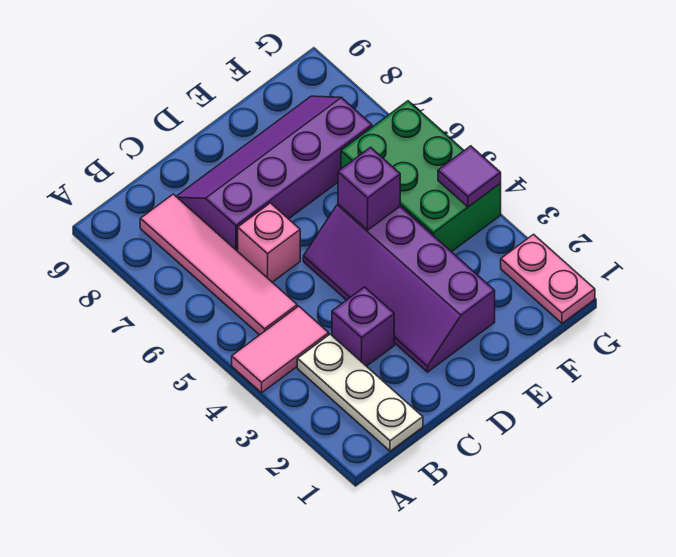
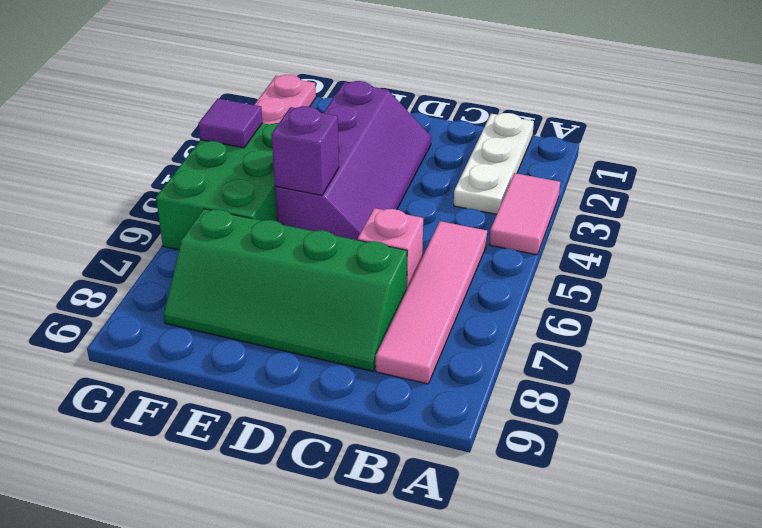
pink 1x2 tile [232,306,329,393] -> pink 1x2 tile turned to [489,173,560,255]
purple 1x1 brick [332,287,394,366] -> none
purple 2x4 slope [176,96,372,251] -> green 2x4 slope [164,209,407,371]

